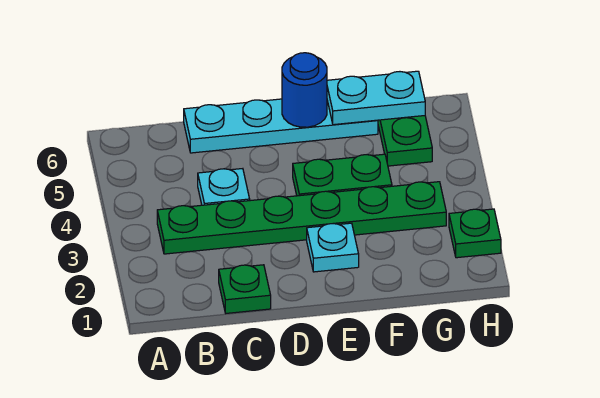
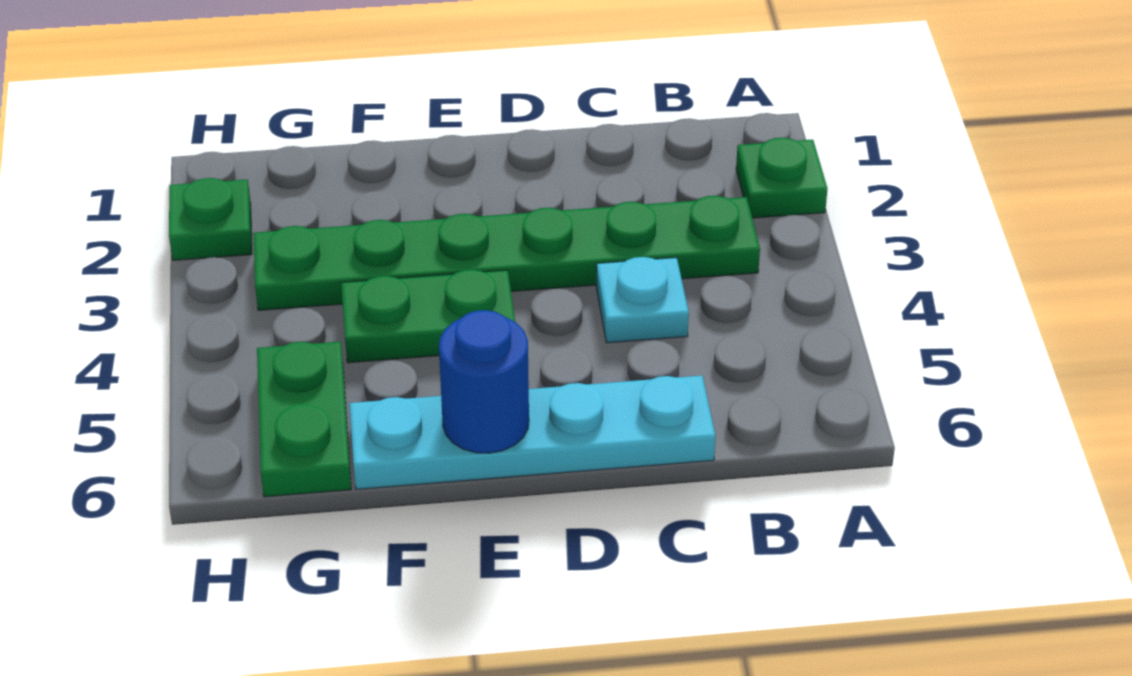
green 1x1 plate [219,265,271,313] -> green 1x1 plate moved to [736,138,827,218]
cyan 1x1 plate [307,223,359,272] -> none
cyan 1x2 plate [327,71,425,125] -> none

